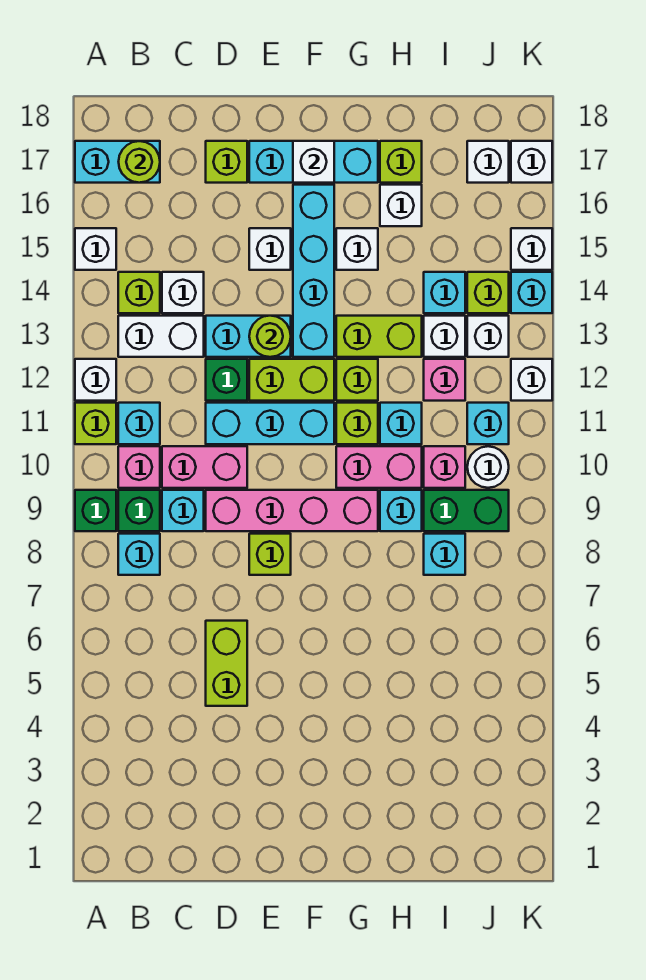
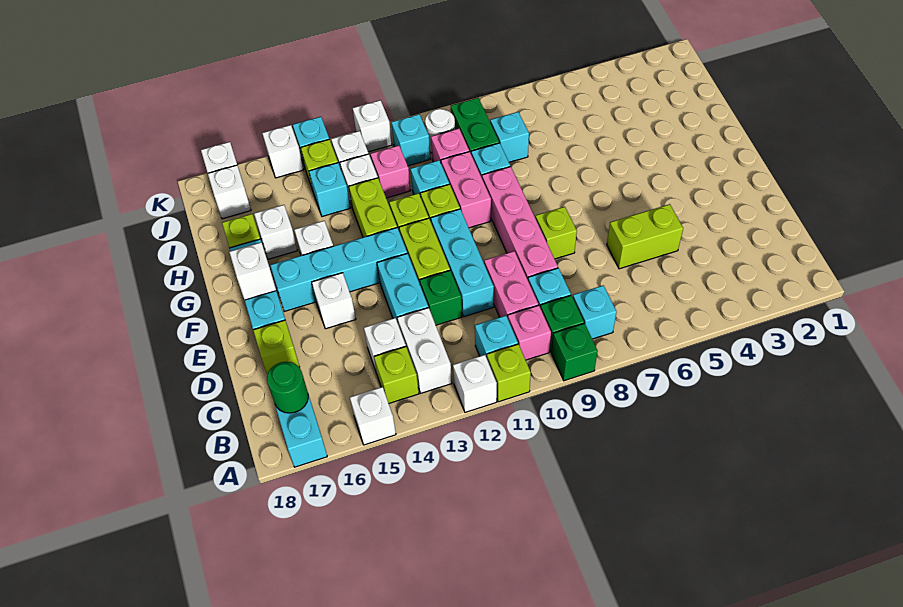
lime 1x1 round brick [119,141,160,183] -> green 1x1 round brick [267,362,308,413]
lime 1x1 round brick [249,316,291,357] -> none

